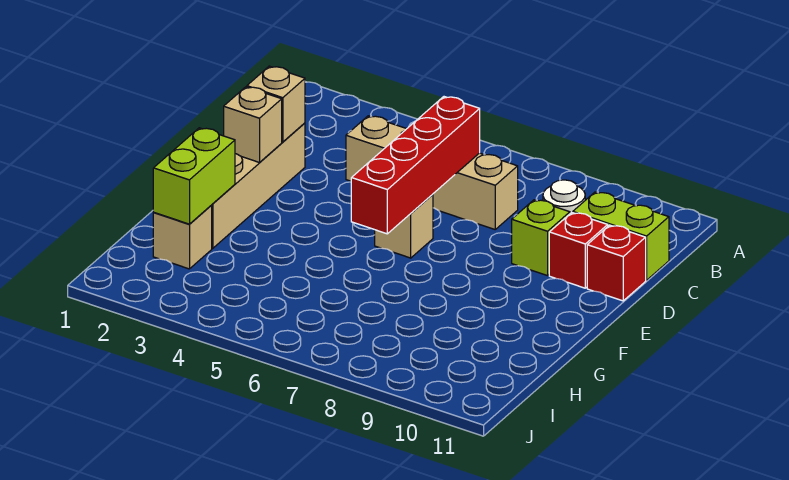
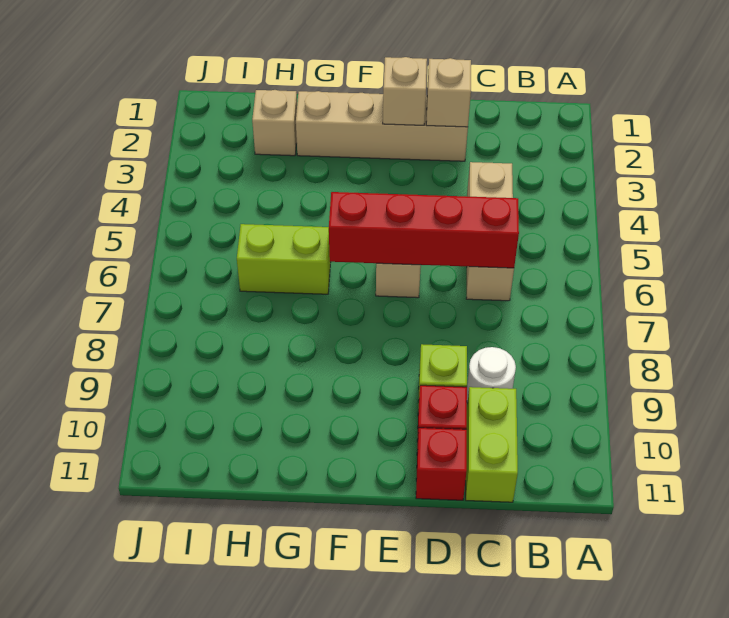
tan 1x4 brick [346,116,518,229] -> tan 1x3 brick [466,162,514,301]
lime 1x2 brick [153,128,235,224] -> lime 1x2 brick moved to [237,224,331,294]

